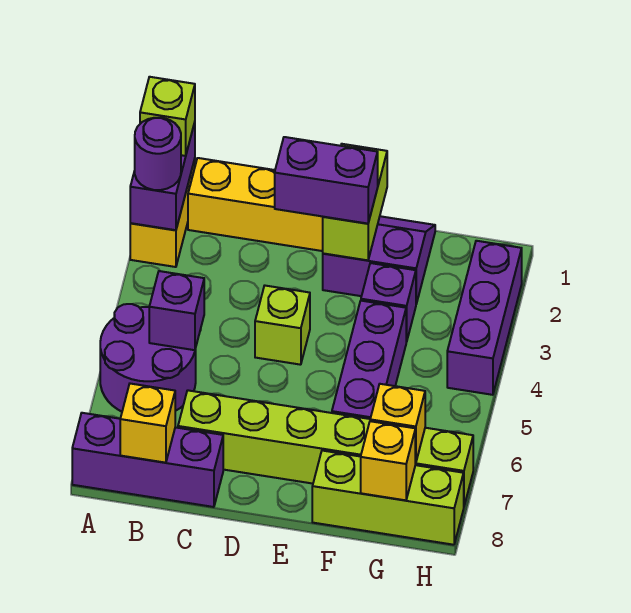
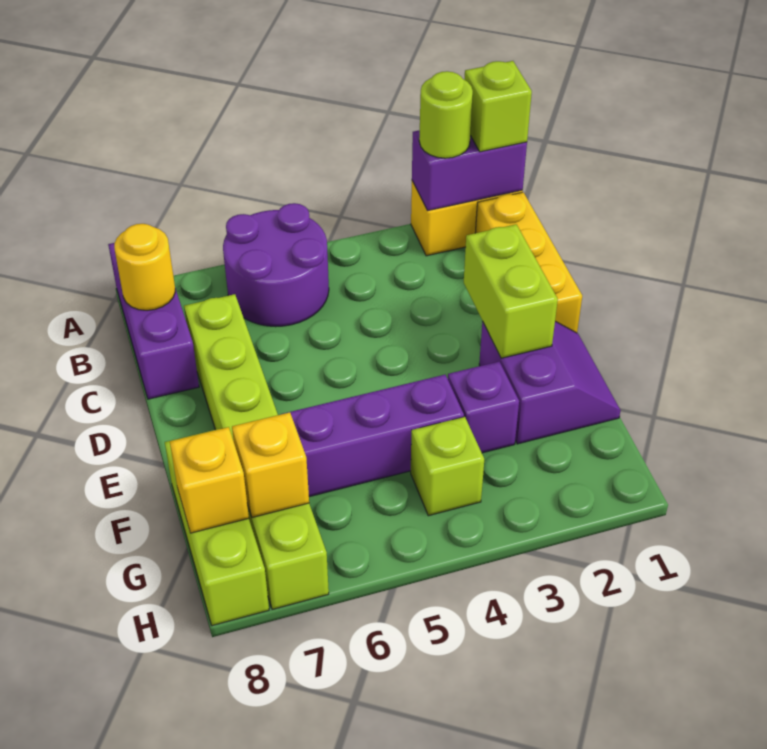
purple 1x1 round brick [135,118,181,190] -> lime 1x1 round brick [419,71,473,158]
purple 1x1 brick [149,271,204,350] -> none
yellow 1x1 brick [120,384,175,463] -> yellow 1x1 round brick [114,224,175,310]
purple 1x2 brick [275,137,378,224] -> none
lime 1x1 brick [255,286,310,365] -> lime 1x1 brick moved to [411,417,484,516]
lime 1x2 brick [323,144,387,260] -> lime 1x2 brick turned to [464,224,558,358]
purple 1x3 brick [447,241,522,395] -> none

